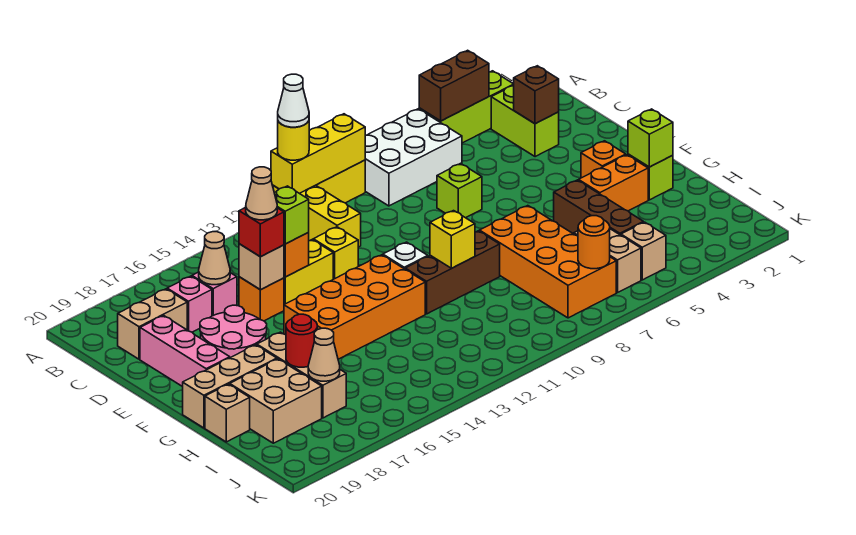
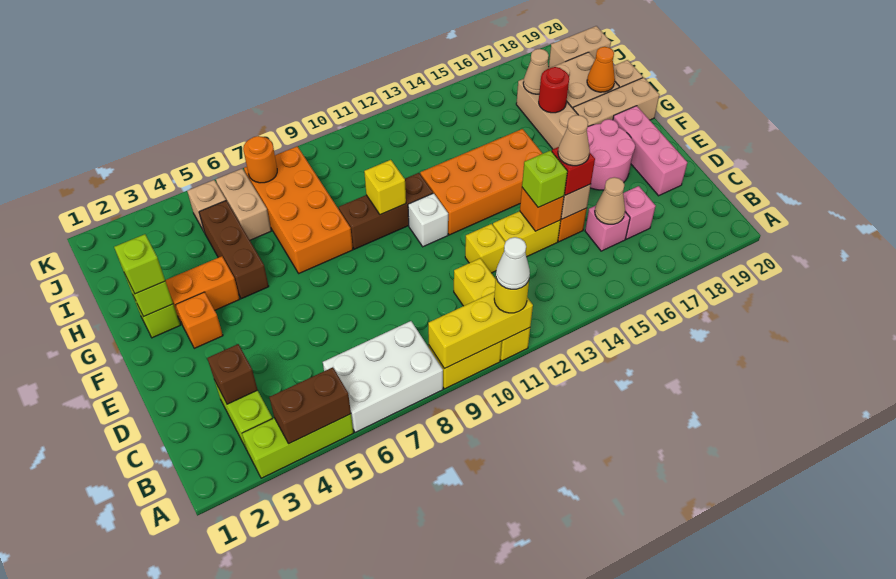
tan 1x2 brick [118,289,187,359] -> tan 1x2 brick moved to [549,26,611,68]
lime 1x1 brick [437,163,482,218] -> lime 1x1 brick moved to [114,234,165,294]
none -> orange 1x1 cone [587,47,615,92]

